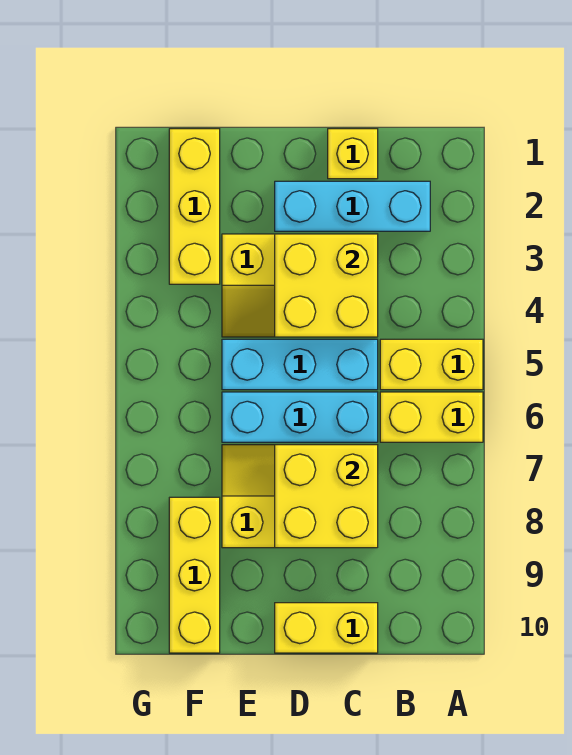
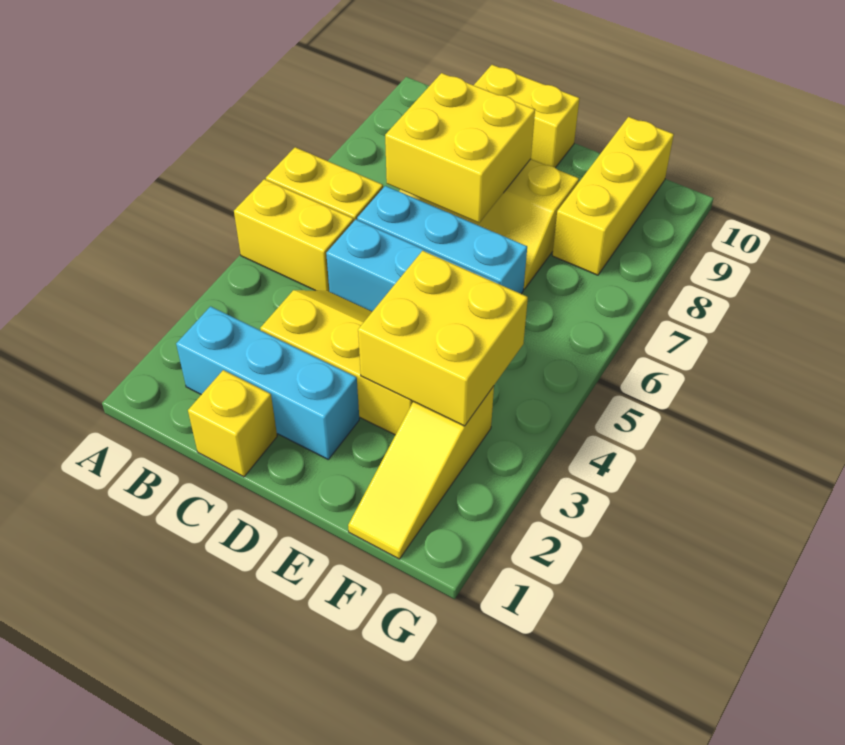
yellow 2x2 brick [275,234,378,337] -> yellow 2x2 brick moved to [358,251,528,426]
yellow 1x3 brick [169,129,220,284] -> yellow 1x3 slope [348,386,494,559]

